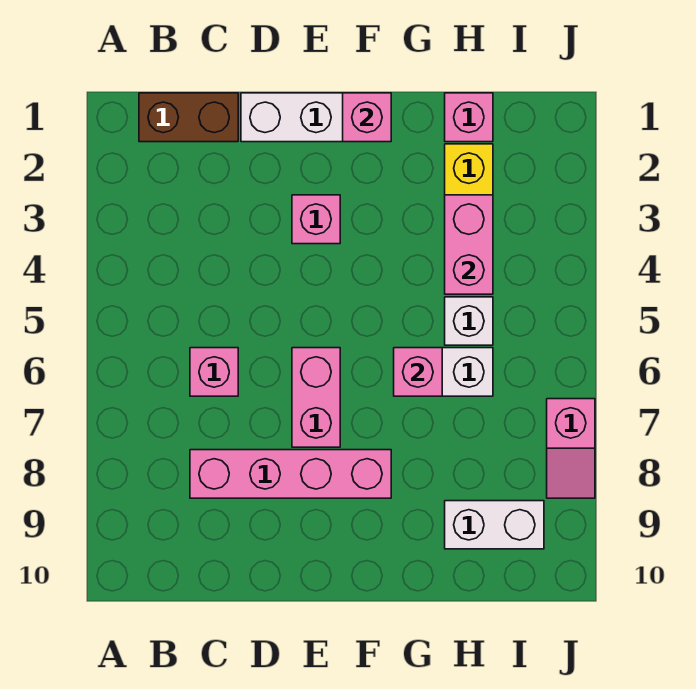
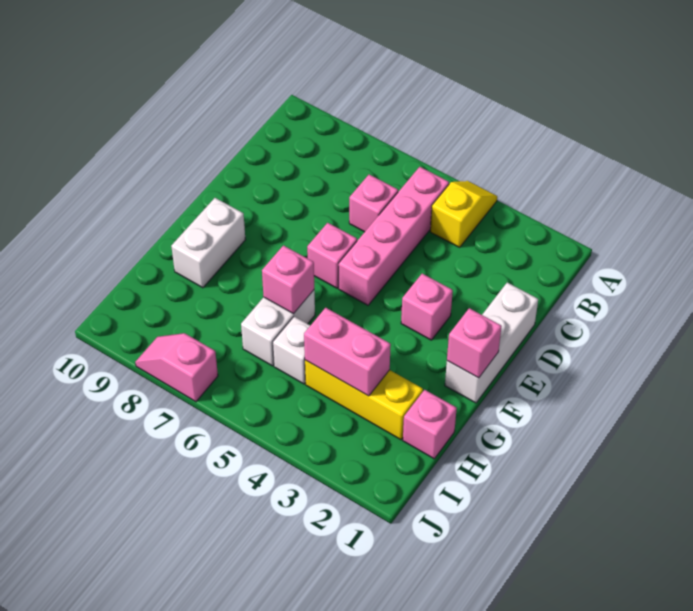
none -> yellow 1x2 slope [430,181,497,247]
brown 1x2 brick [139,93,238,142] -> none
pink 1x4 brick [190,450,391,498] -> pink 1x4 brick moved to [339,167,449,305]
pink 1x2 brick [292,348,340,447] -> pink 1x1 brick [307,223,357,288]
white 1x2 brick [445,501,544,549] -> white 1x2 brick moved to [171,198,246,288]

